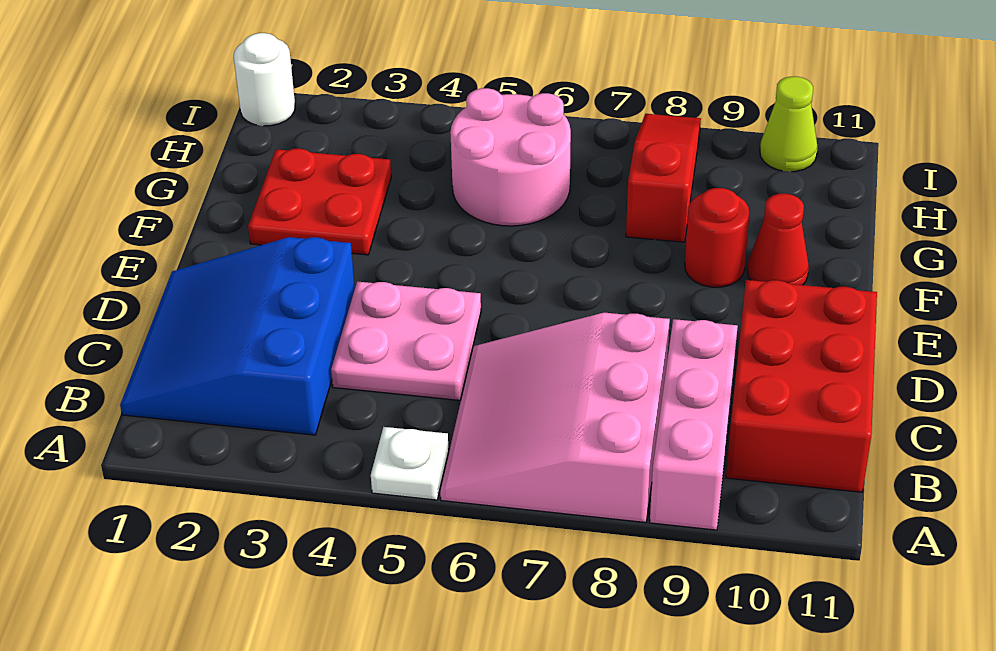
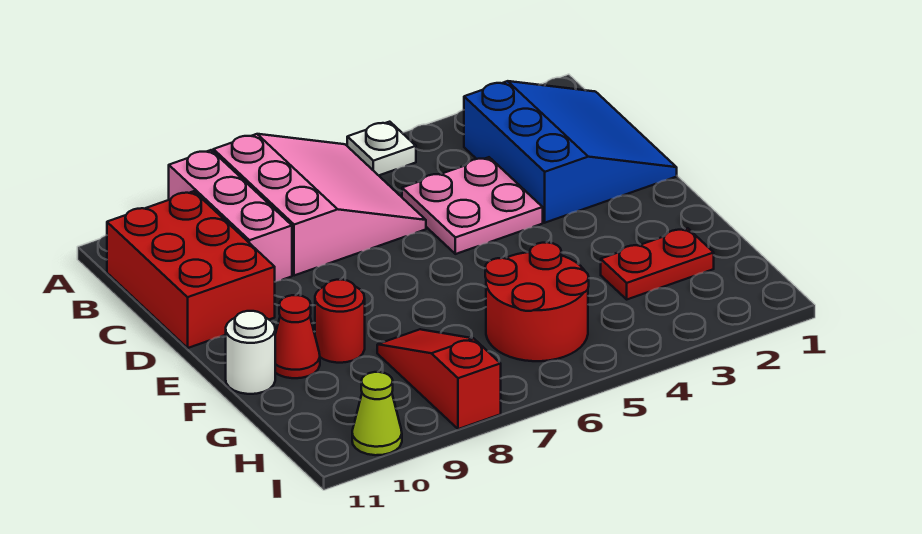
red 2x2 plate [248,149,391,255] -> red 1x2 plate [601,228,714,299]
pink 2x2 round brick [450,88,571,226] -> red 2x2 round brick [485,242,589,361]
red 1x3 slope [626,114,701,242] -> red 1x3 slope turned to [377,329,501,429]
white 1x1 round brick [234,33,295,126] -> white 1x1 round brick moved to [226,311,275,394]

